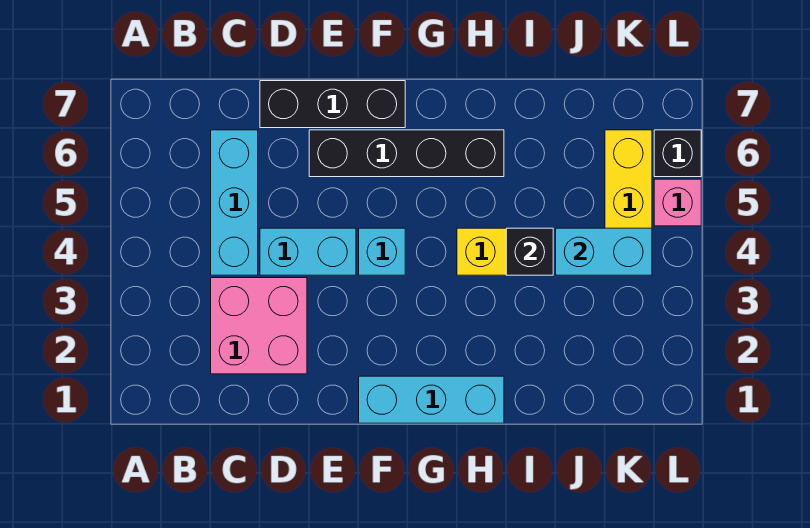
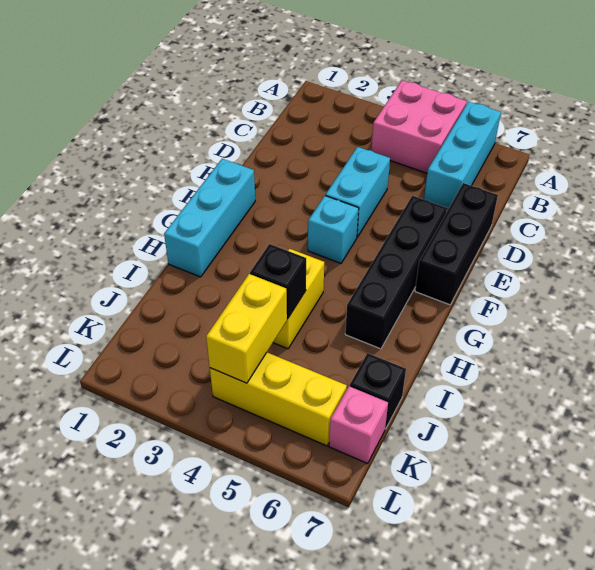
pink 2x2 brick [211,278,307,374] -> pink 2x2 brick moved to [371,80,467,173]
cyan 1x3 brick [211,130,258,275] -> cyan 1x3 brick turned to [424,102,501,209]
cyan 1x2 brick [556,228,652,275] -> yellow 1x2 brick [206,274,287,383]
pink 1x1 brick [654,179,701,226] -> pink 1x1 brick moved to [329,386,388,463]
black 1x1 brick [654,130,701,177] -> black 1x1 brick moved to [350,353,406,429]

